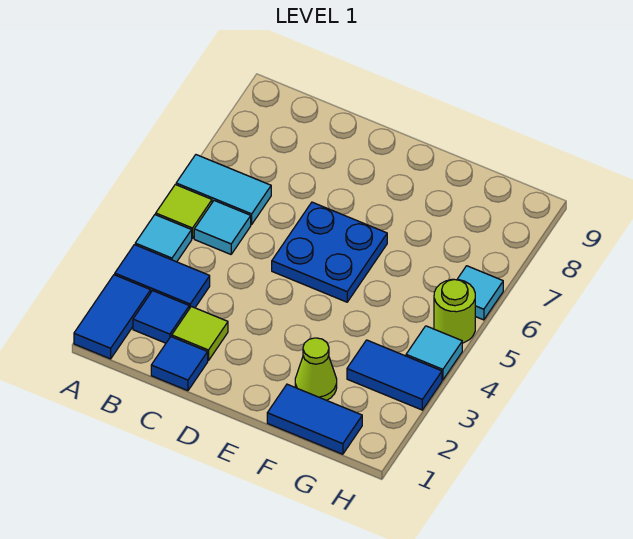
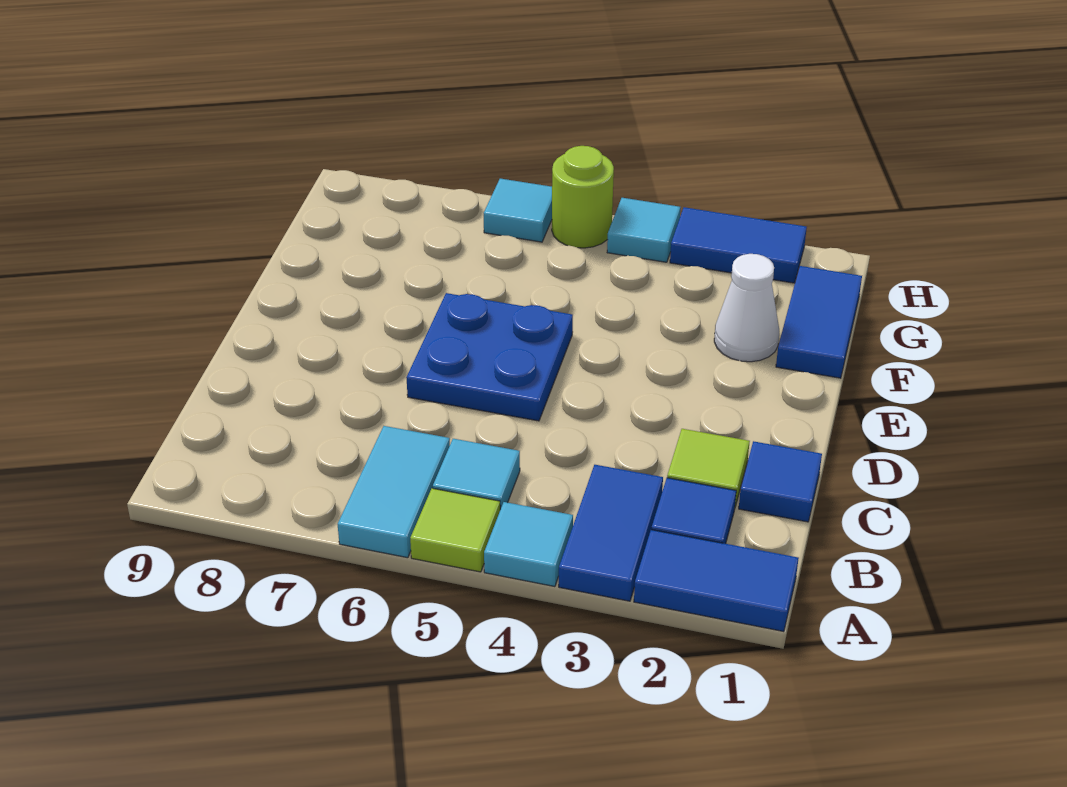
lime 1x1 cone [295,338,337,400] -> white 1x1 cone [714,254,779,362]
blue 1x2 tile [347,340,442,410] -> blue 1x2 tile turned to [670,207,807,283]

